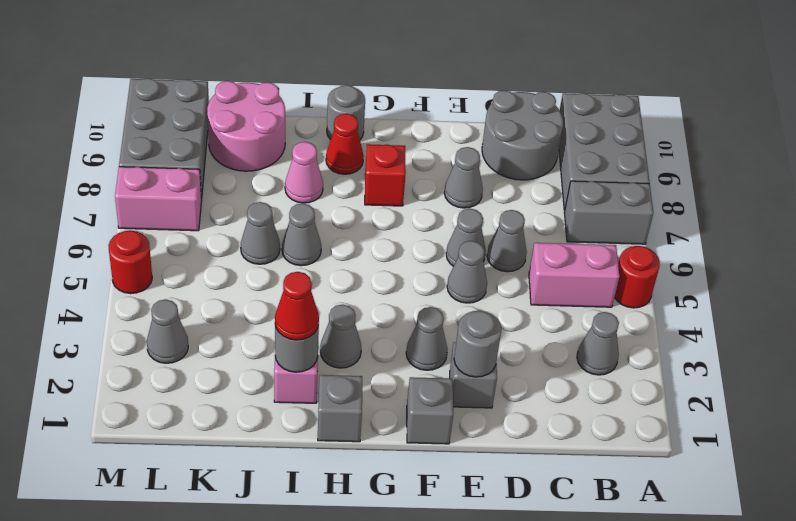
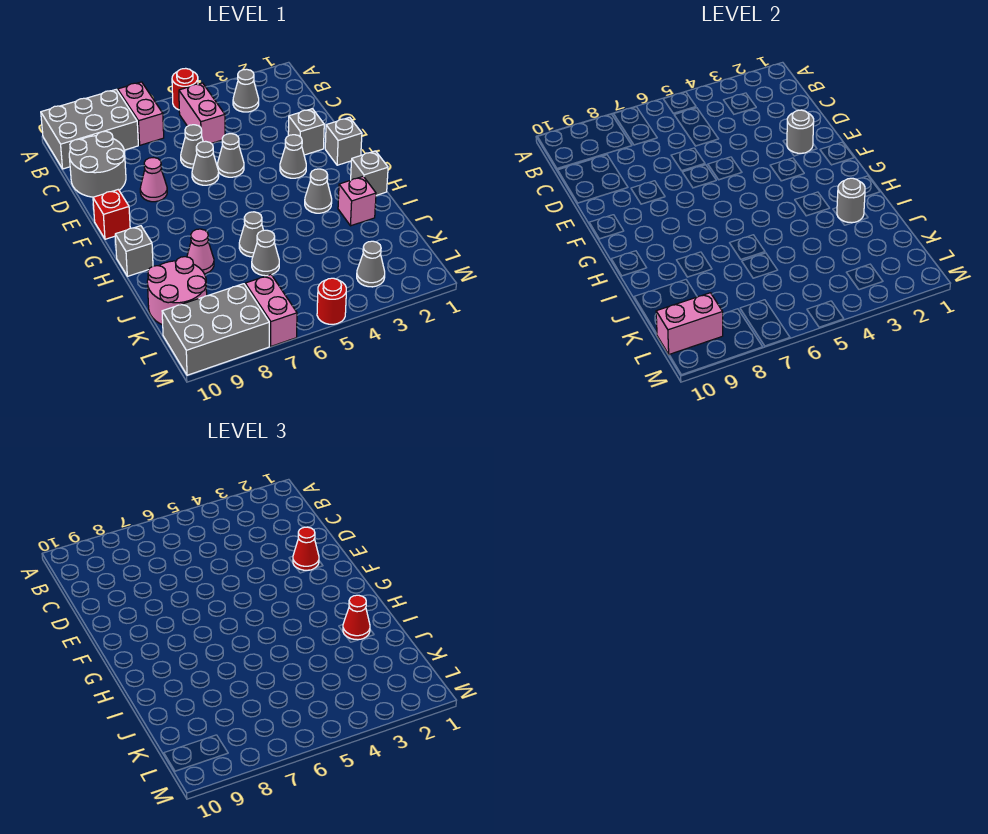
grey 1x2 brick [564,181,653,244] -> pink 1x2 brick [118,82,164,145]
grey 1x1 cone [444,147,483,208] -> pink 1x1 cone [140,158,167,202]
red 1x1 brick [365,144,406,206] -> red 1x1 brick moved to [93,190,130,239]
red 1x1 cone [326,114,364,174] -> red 1x1 cone moved to [293,527,319,571]
grey 1x1 round brick [327,85,365,140] -> grey 1x1 brick [115,226,153,276]
none -> pink 1x2 brick [656,293,723,354]

